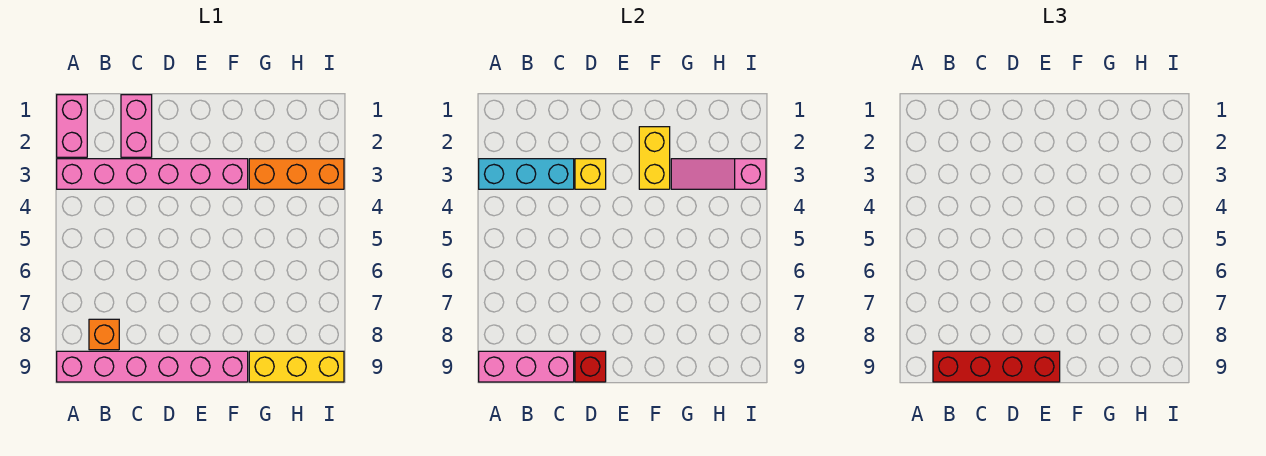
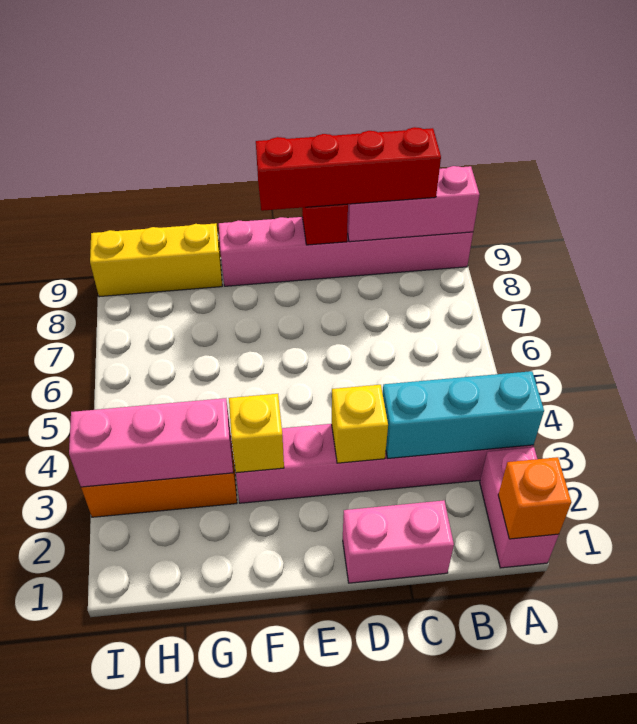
orange 1x1 brick [89,319,119,350] -> orange 1x1 brick moved to [498,457,571,539]
pink 1x2 brick [121,95,152,157] -> pink 1x2 brick turned to [343,500,454,583]
yellow 1x2 brick [639,127,670,189] -> yellow 1x1 brick [229,394,284,473]
pink 1x3 slope [671,159,766,189] -> pink 1x3 brick [69,398,233,487]

